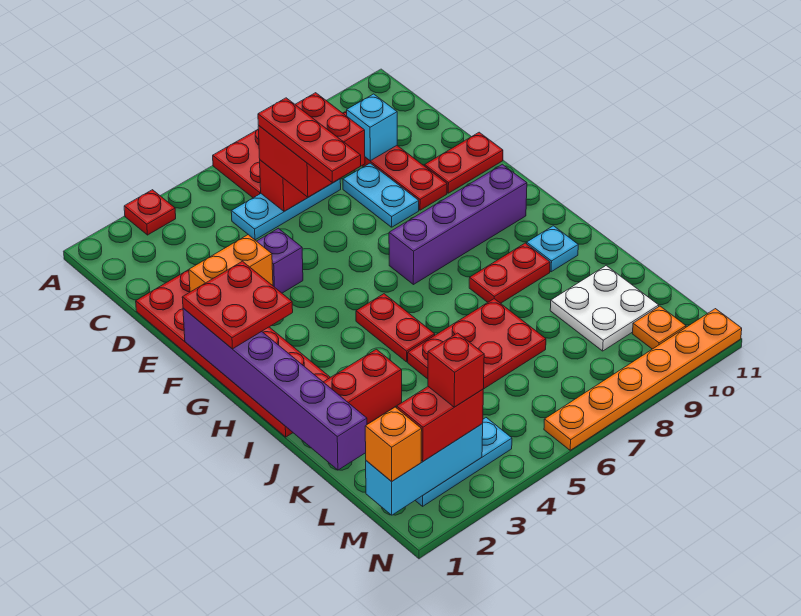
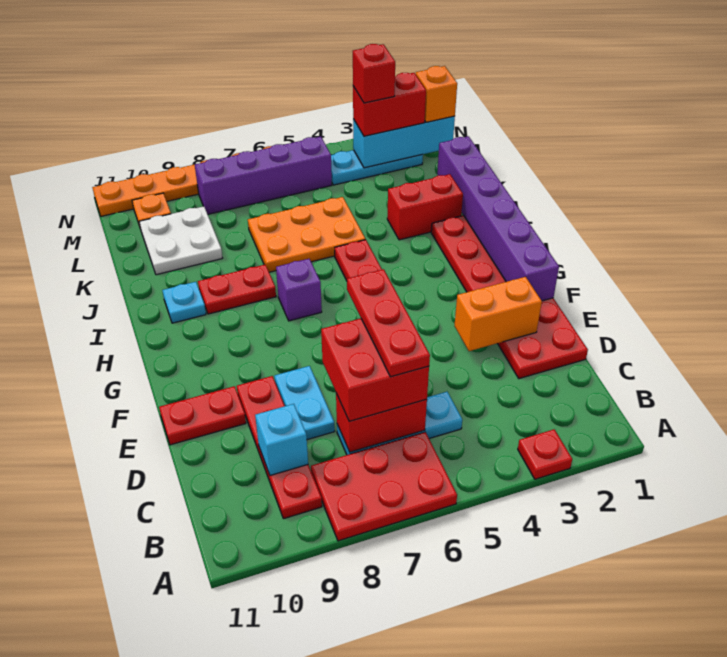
purple 1x1 brick [257,228,303,293] -> purple 1x1 brick moved to [276,259,322,321]
red 2x2 plate [182,261,293,349] -> none
purple 1x4 brick [389,164,527,285] -> purple 1x4 brick moved to [195,137,332,214]
red 2x3 plate [408,299,546,389] -> orange 2x3 plate [248,197,365,272]

